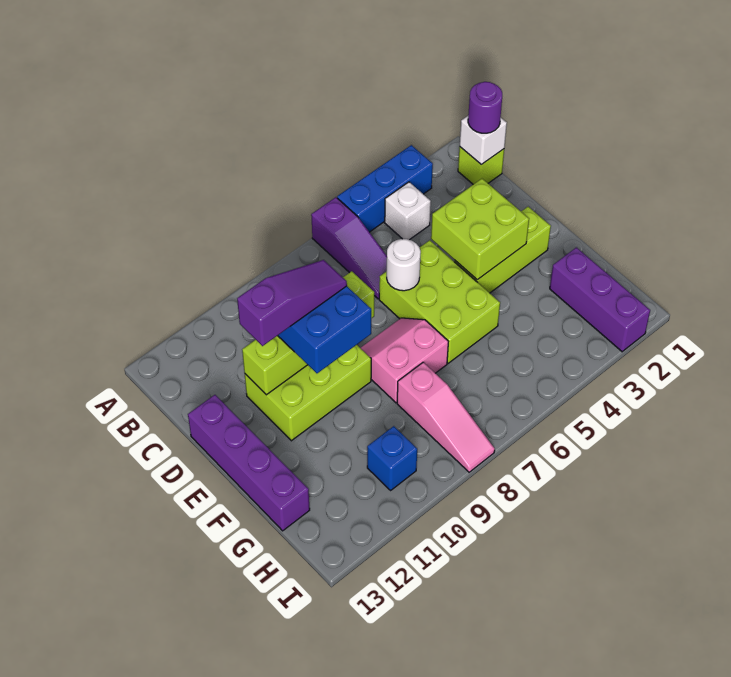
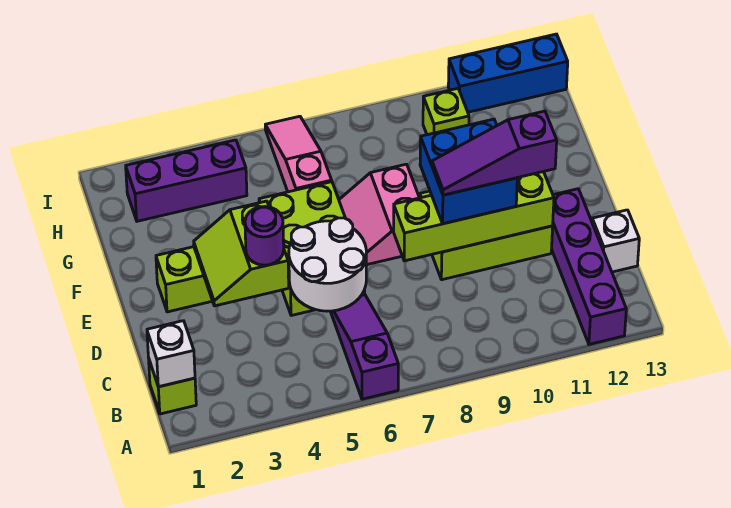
blue 1x3 brick [337,145,433,232] -> blue 1x3 brick moved to [448,34,568,112]
purple 1x1 round brick [468,82,502,133] -> purple 1x1 round brick moved to [245,207,284,265]
white 1x1 brick [385,182,431,240] -> white 1x1 brick moved to [592,210,639,272]
lime 2x2 brick [431,179,529,280] -> lime 2x2 slope [194,201,289,306]
white 1x1 round brick [387,239,421,291] -> white 2x2 round brick [289,218,366,311]
purple 1x4 brick [188,395,310,531] -> purple 1x4 brick moved to [552,189,626,344]
pink 2x2 slope [361,318,448,403] -> pink 2x2 slope turned to [339,164,419,265]
purple 1x3 brick [550,247,650,352] -> purple 1x3 brick turned to [126,140,247,221]
pink 1x3 slope [397,362,495,472] -> pink 1x3 slope moved to [265,116,332,192]
blue 1x1 brick [367,426,417,490] -> lime 1x1 brick [423,88,469,135]

